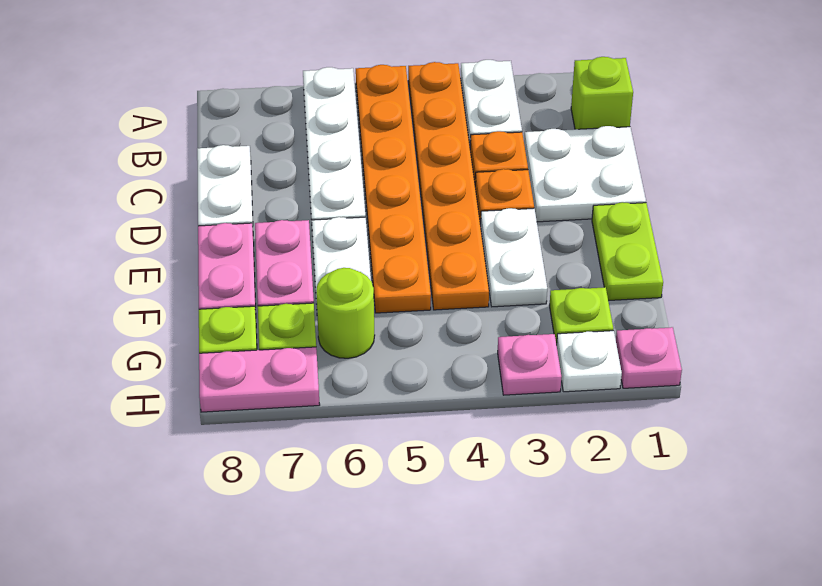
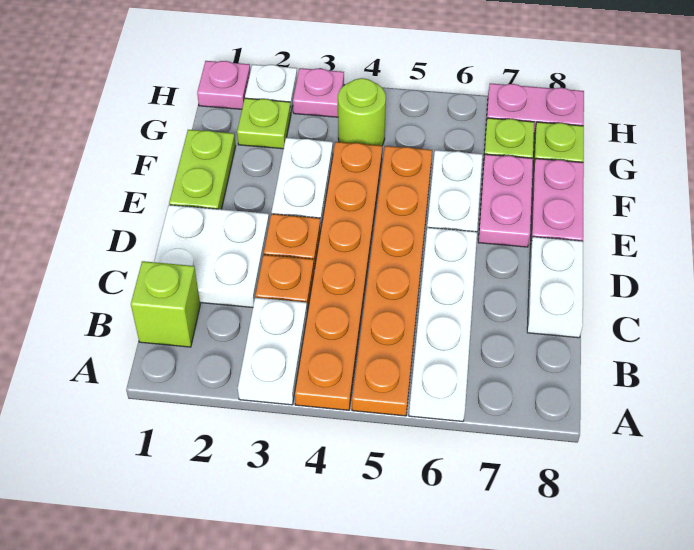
lime 1x1 round brick [316,268,375,358] -> lime 1x1 round brick moved to [338,78,386,146]

